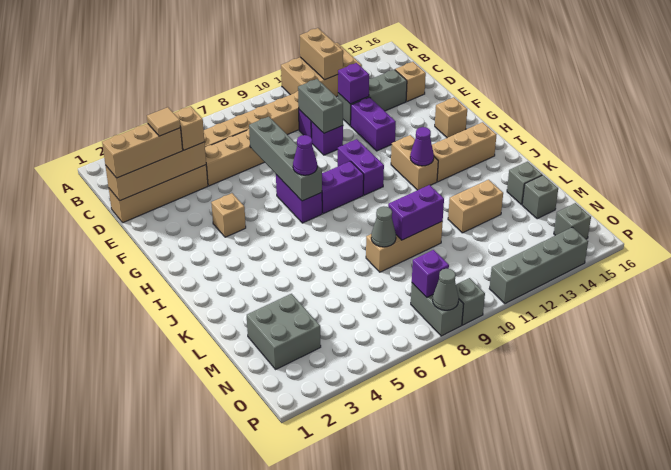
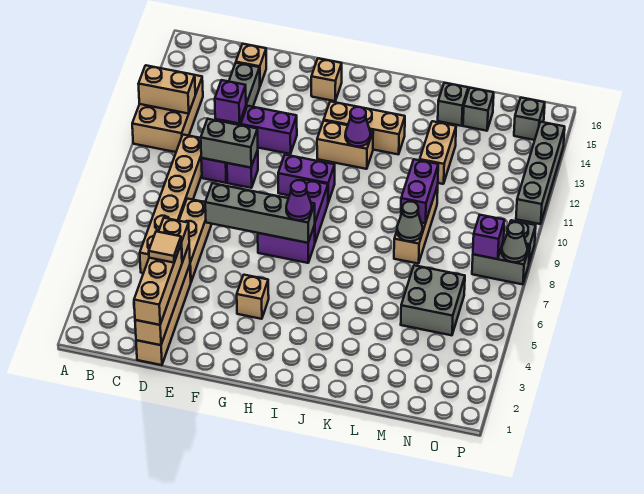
tan 1x3 brick [432,122,496,182] -> tan 1x3 brick turned to [324,101,405,154]
grey 2x2 brick [247,294,321,369] -> grey 2x2 brick moved to [401,265,465,335]

